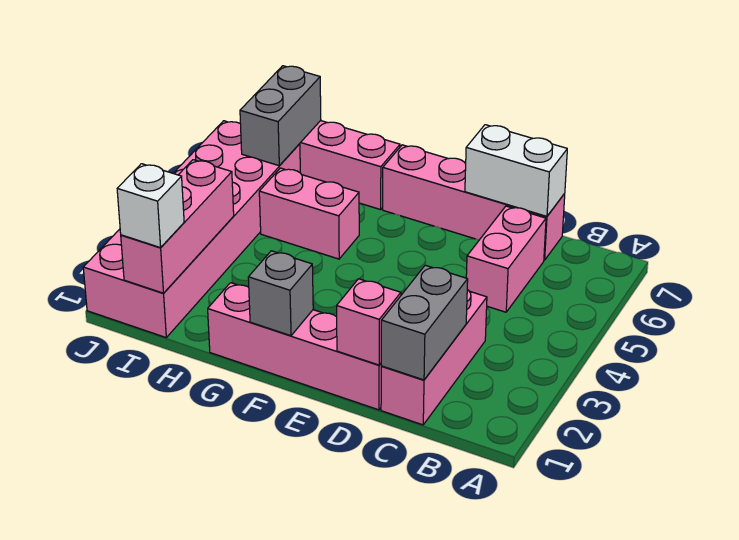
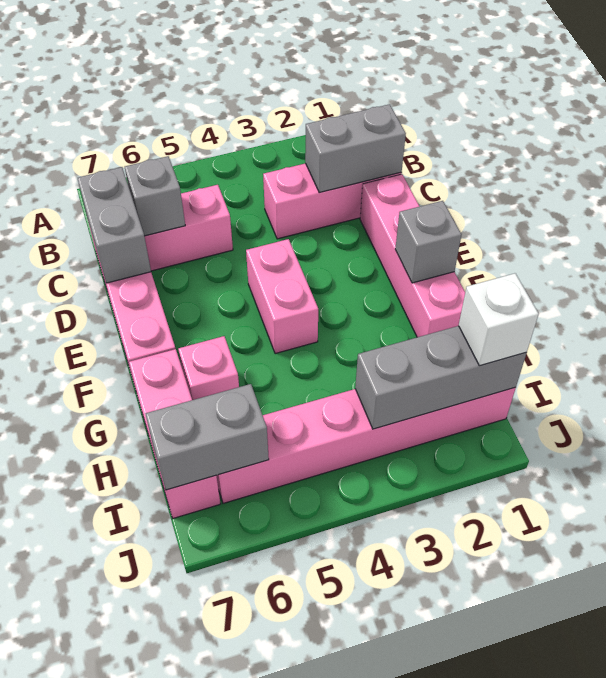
none -> grey 1x1 brick [125,156,185,236]
white 1x2 brick [465,125,567,216] -> grey 1x2 brick [78,167,151,283]
pink 1x1 brick [337,279,401,365] -> pink 1x1 brick moved to [178,336,239,400]
pink 1x2 brick [259,168,359,259] -> pink 1x2 brick moved to [246,239,318,354]
pink 2x6 brick [83,121,300,337] -> pink 1x6 brick [216,387,516,503]
pink 1x3 brick [121,160,234,293] -> grey 1x3 brick [355,326,526,429]

